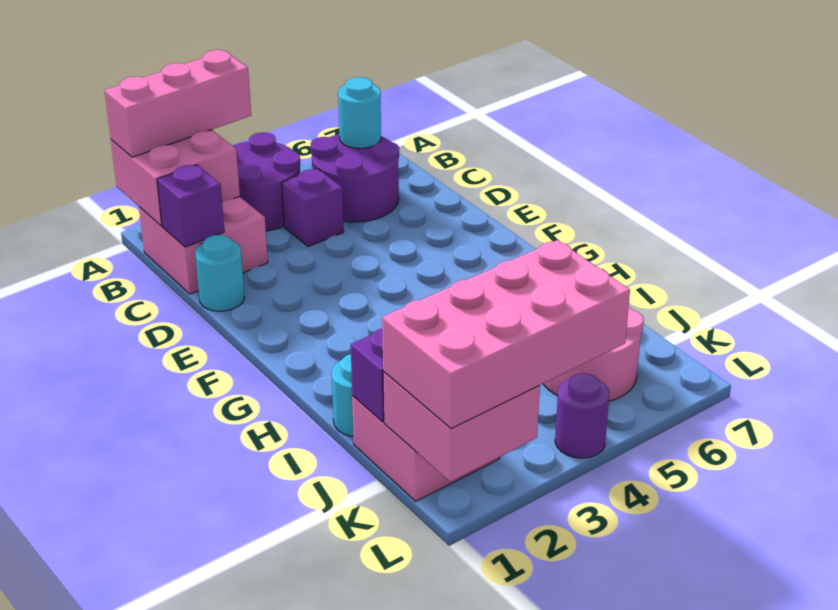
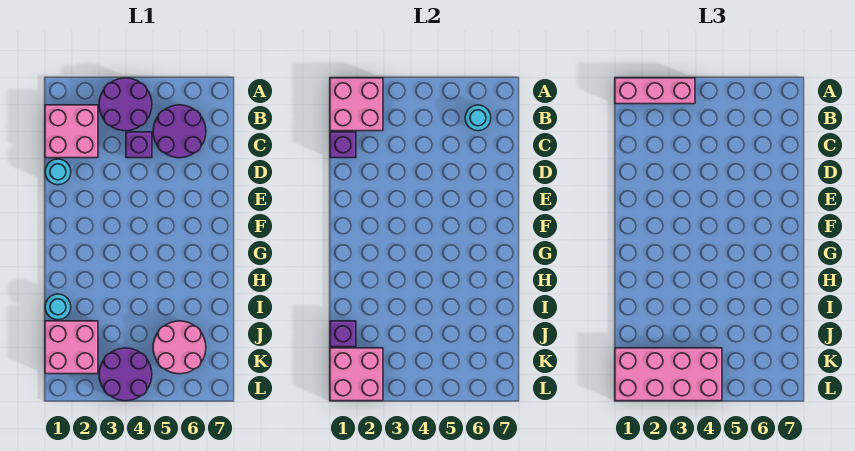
purple 1x1 round brick [555,373,610,458] -> purple 2x2 round brick [99,348,152,401]

